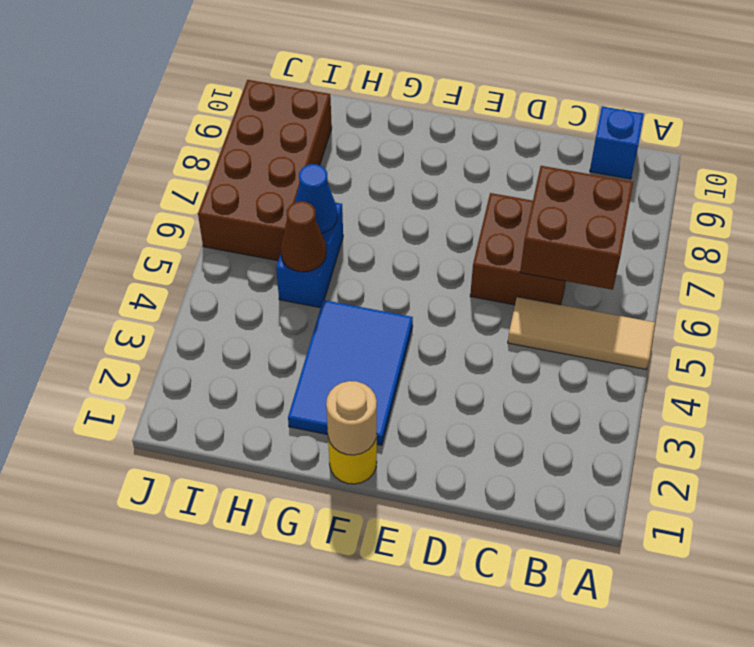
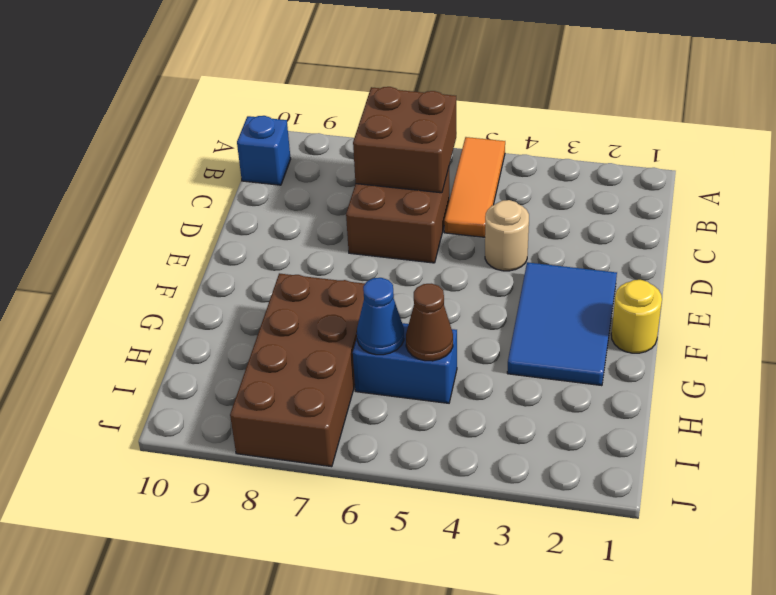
tan 1x3 tile [508,297,655,369] -> orange 1x3 tile [444,137,505,237]
tan 1x1 round brick [326,381,377,455] -> tan 1x1 round brick moved to [485,200,529,271]
blue 2x3 tile [288,300,413,445] -> blue 2x3 tile turned to [507,262,617,386]
brown 2x4 brick [198,80,332,261] -> brown 2x4 brick turned to [230,273,365,467]

